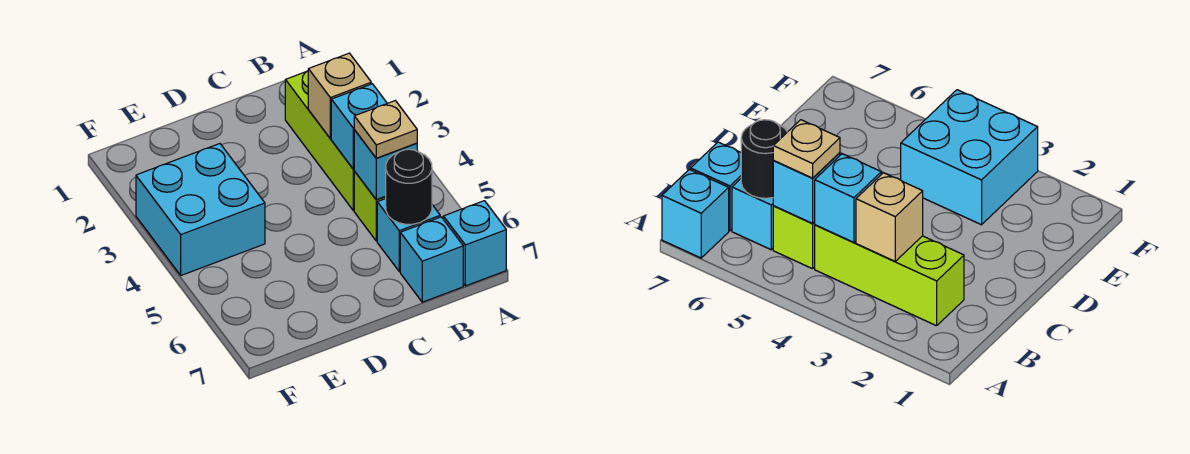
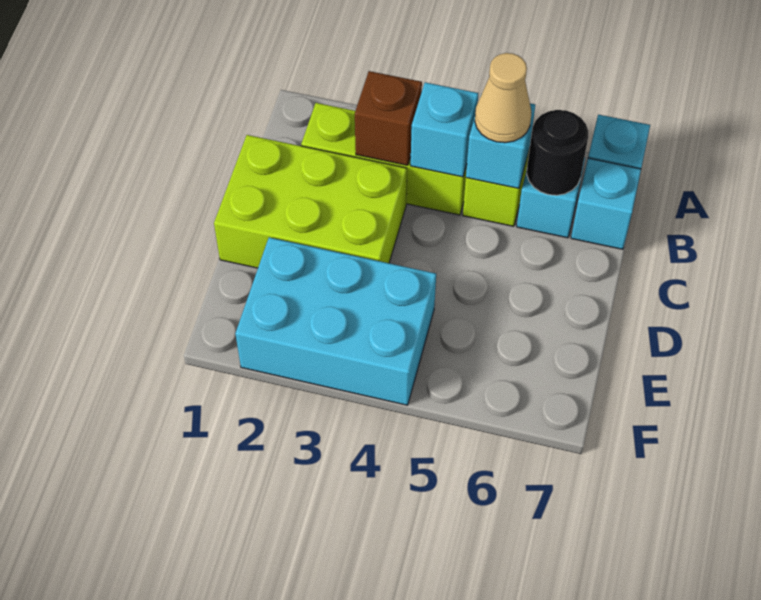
tan 1x1 brick [308,53,371,138] -> brown 1x1 brick [355,71,422,165]
tan 1x1 plate [354,101,417,158] -> tan 1x1 cone [475,53,531,143]
none -> lime 2x3 brick [214,135,407,268]
cyan 2x2 brick [136,144,265,275] -> cyan 2x3 brick [235,237,436,405]

